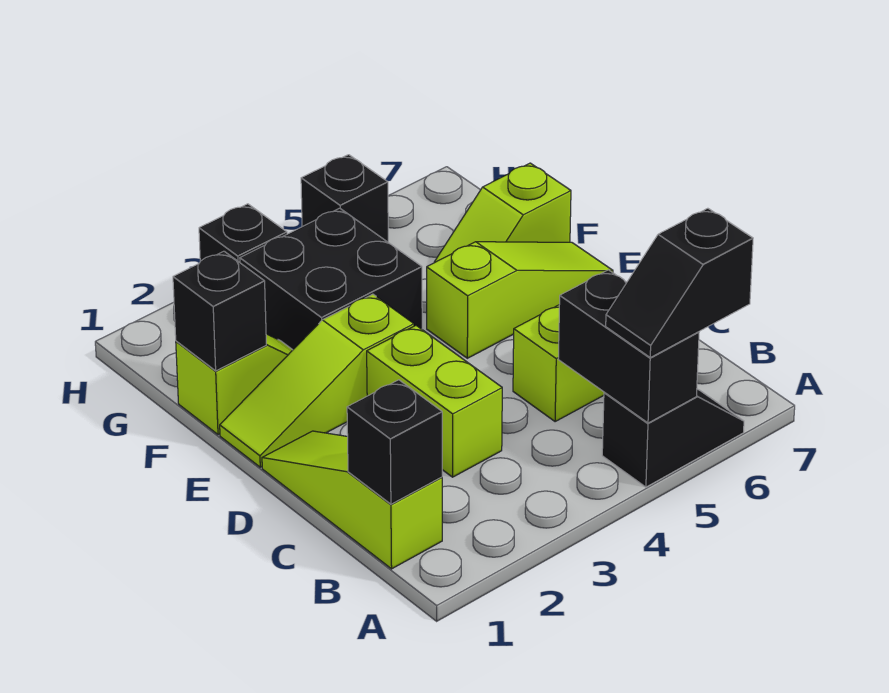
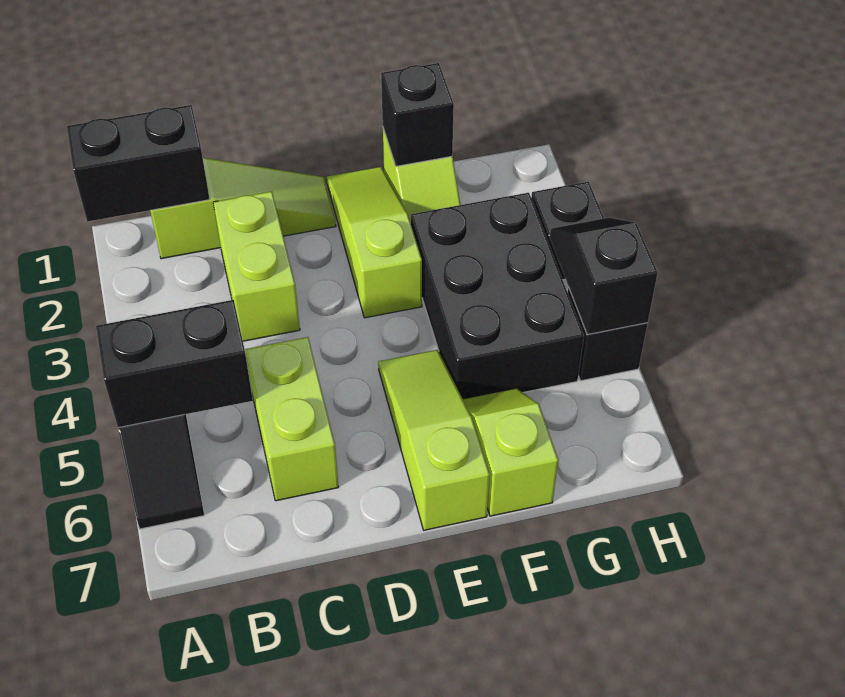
black 1x2 slope [606,208,753,357] -> black 1x2 slope moved to [550,218,658,335]
black 1x1 brick [347,380,442,504] -> black 1x2 brick [67,105,209,222]
lime 1x2 brick [367,326,502,477] -> lime 1x2 brick turned to [213,191,300,341]
lime 1x3 slope [427,242,613,358] -> lime 1x3 slope turned to [378,350,490,530]
black 2x2 brick [240,208,422,350] -> black 2x3 brick [411,193,584,399]

